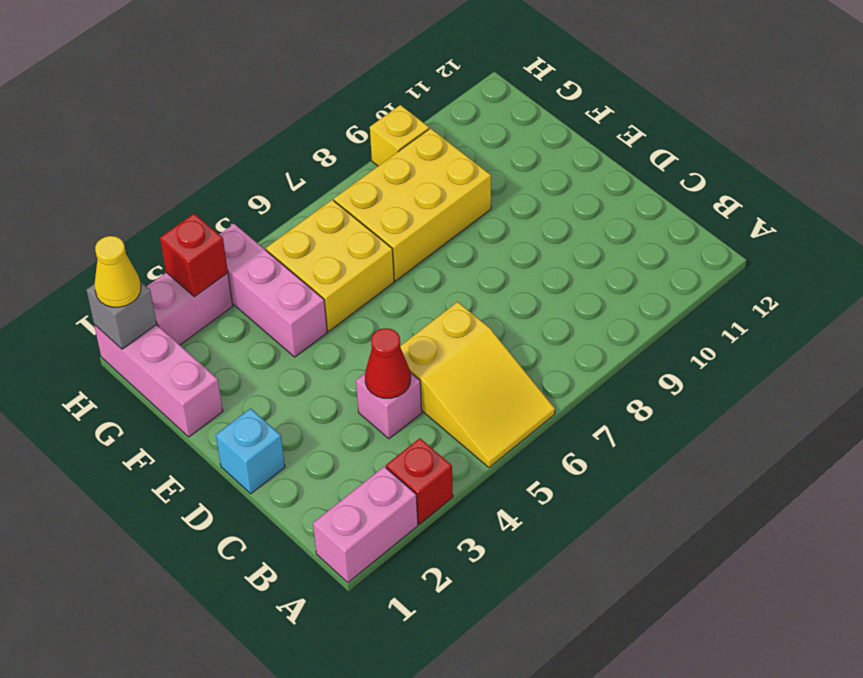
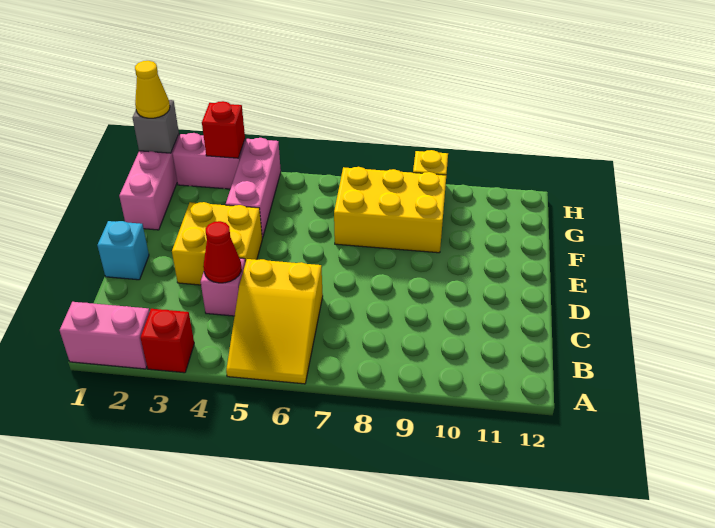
yellow 2x2 brick [266,200,394,331] -> yellow 2x2 brick moved to [172,202,262,285]

